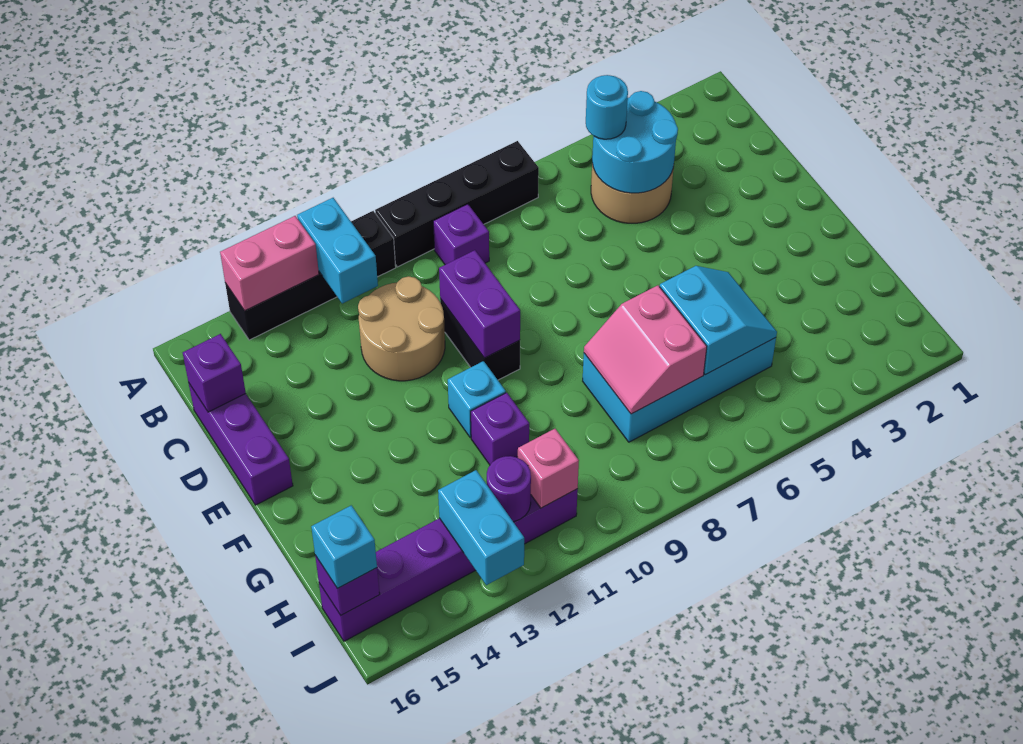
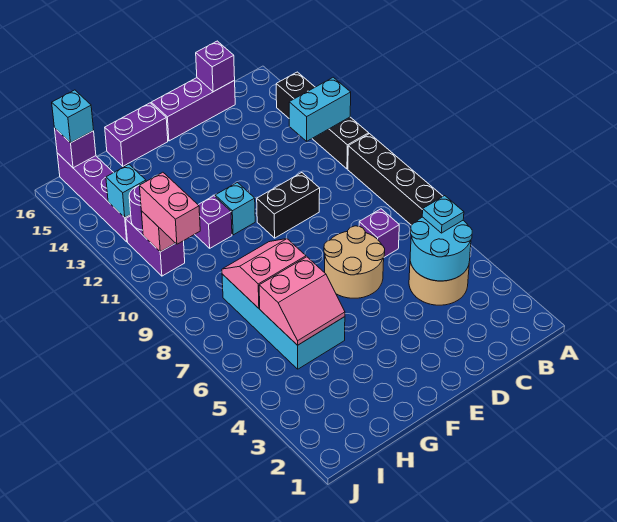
pink 1x2 brick [220,216,319,311] -> pink 1x2 brick moved to [140,172,200,244]
cyan 1x1 round brick [586,75,628,139] -> cyan 1x1 plate [422,196,464,233]
purple 1x1 brick [433,204,489,265] -> purple 1x1 brick moved to [359,209,399,257]
tan 2x2 round brick [358,276,445,381] -> tan 2x2 round brick moved to [324,226,385,298]
purple 1x2 brick [439,250,520,358] -> purple 1x2 brick moved to [105,103,168,166]
cyan 2x2 slope [660,266,777,375] -> pink 2x2 slope [259,257,345,345]
cyan 1x2 brick [438,470,524,585] -> cyan 1x1 brick [106,165,146,217]

